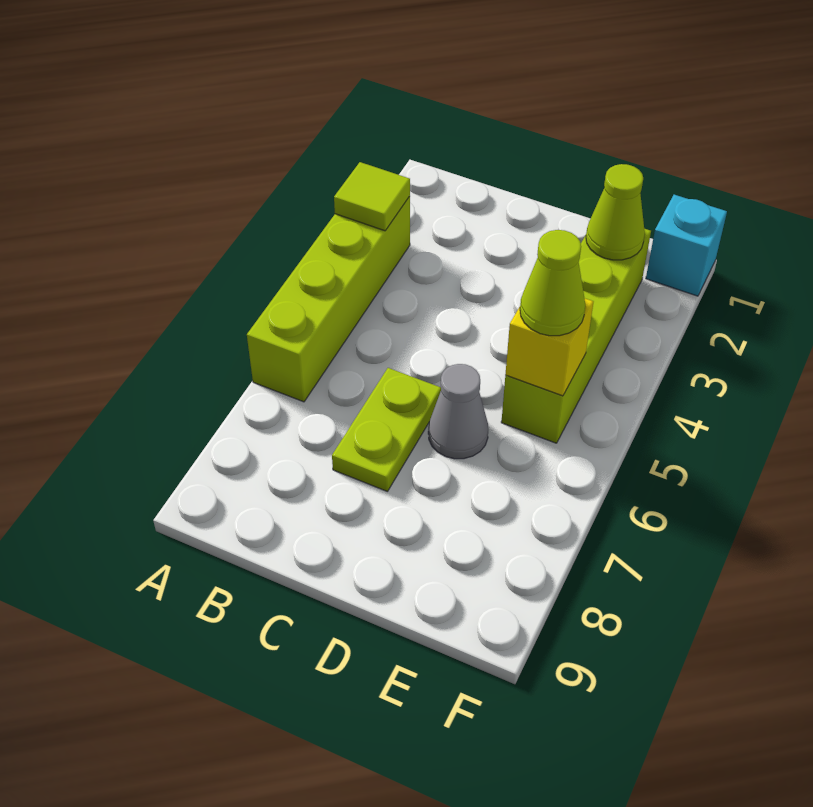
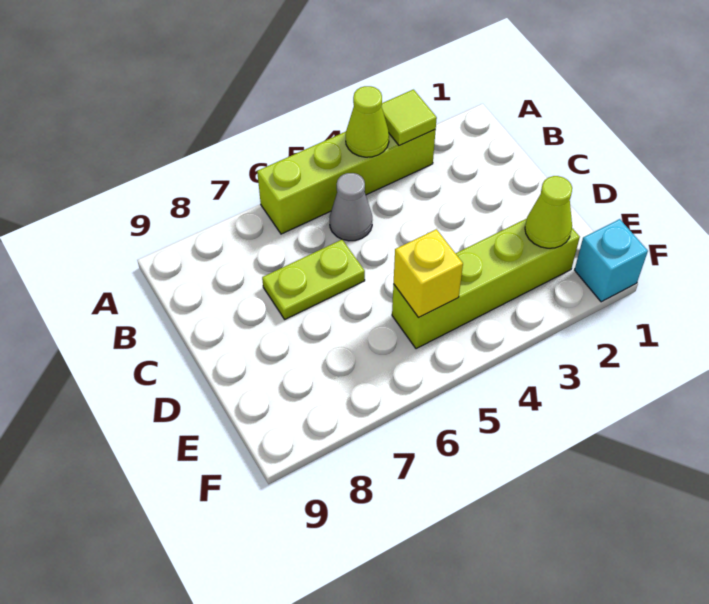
grey 1x1 cone [428,364,488,459] -> grey 1x1 cone moved to [329,173,372,241]
lime 1x1 cone [520,230,585,336] -> lime 1x1 cone moved to [346,86,389,157]

